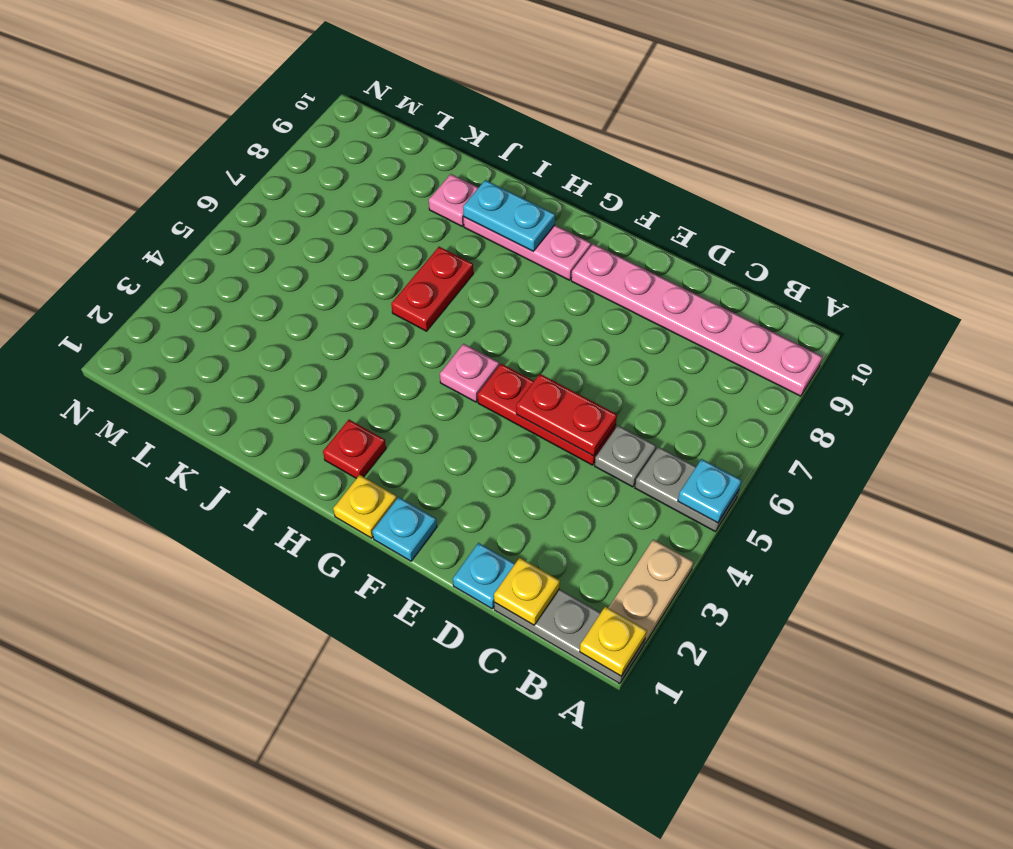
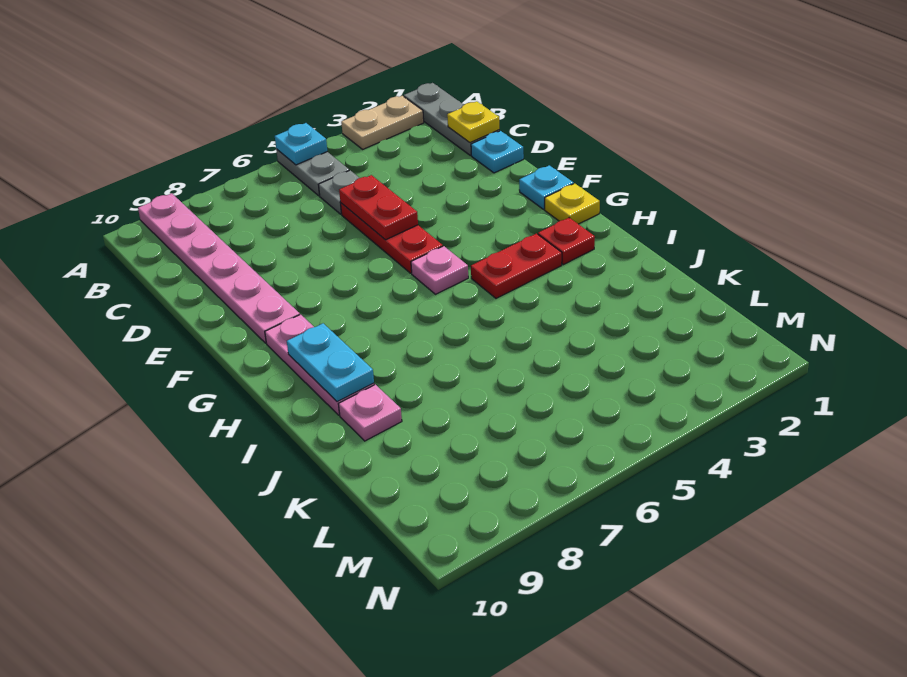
yellow 1x1 plate [580,607,647,676] -> none
red 1x2 plate [391,247,473,331] -> red 1x2 plate moved to [471,234,562,298]

